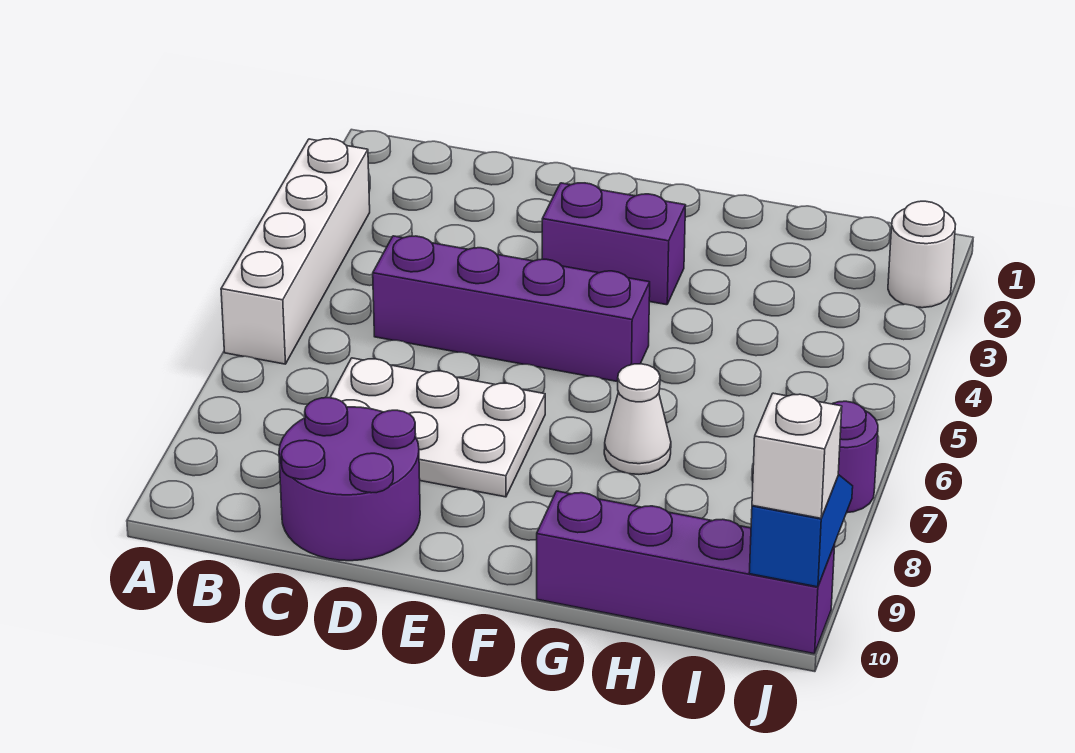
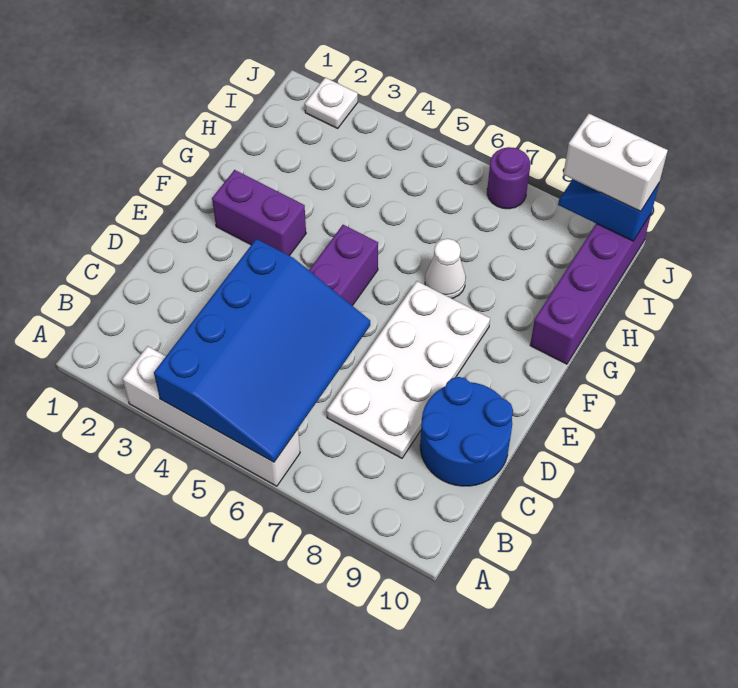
none -> blue 3x4 slope [154,239,370,462]
white 2x3 plate [330,358,545,497] -> white 2x4 plate [327,281,490,458]
purple 2x2 round brick [279,398,420,561] -> blue 2x2 round brick [420,377,513,486]
purple 1x2 brick [542,183,686,305] -> purple 1x2 brick turned to [212,170,306,256]
white 1x1 round brick [888,201,956,308] -> white 1x1 plate [305,78,358,128]
white 1x1 brick [752,393,842,518] -> white 1x2 brick [563,114,668,211]

